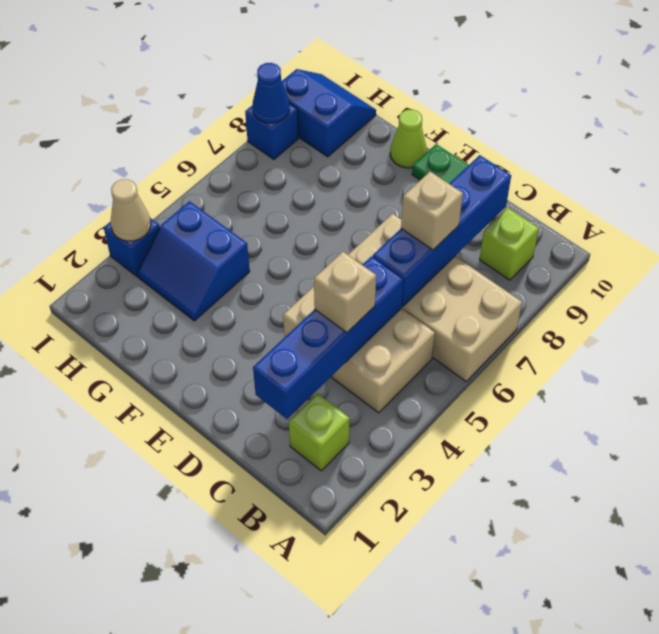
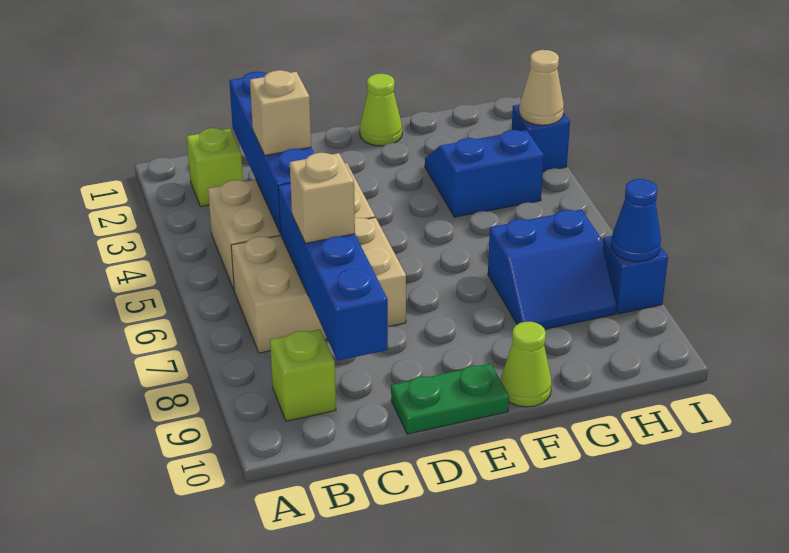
tan 2x4 brick [348,214,522,381] -> tan 2x3 brick [231,218,406,353]
none -> lime 1x1 cone [360,74,402,146]
blue 2x2 slope [282,69,376,157] -> blue 2x2 slope moved to [488,210,616,329]

